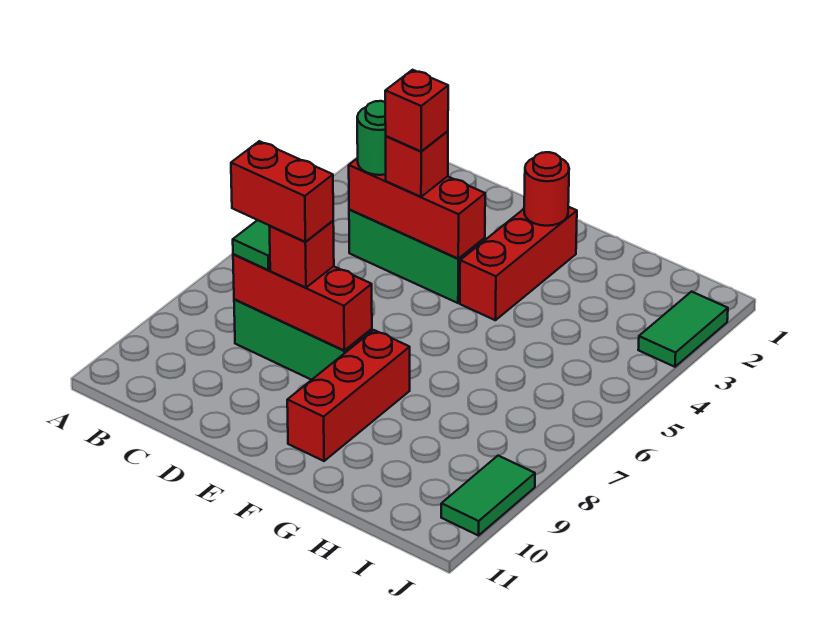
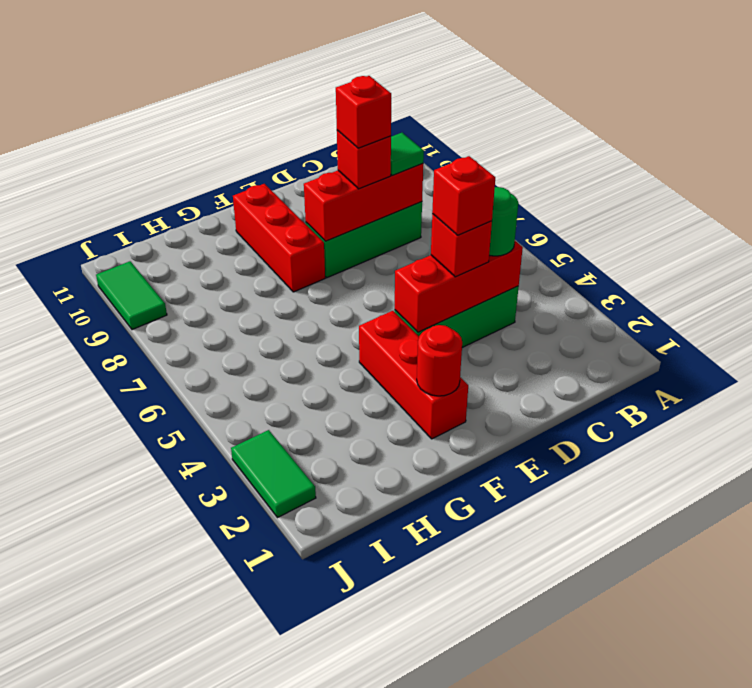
red 1x2 brick [231,141,333,242] -> red 1x1 brick [336,76,391,148]

